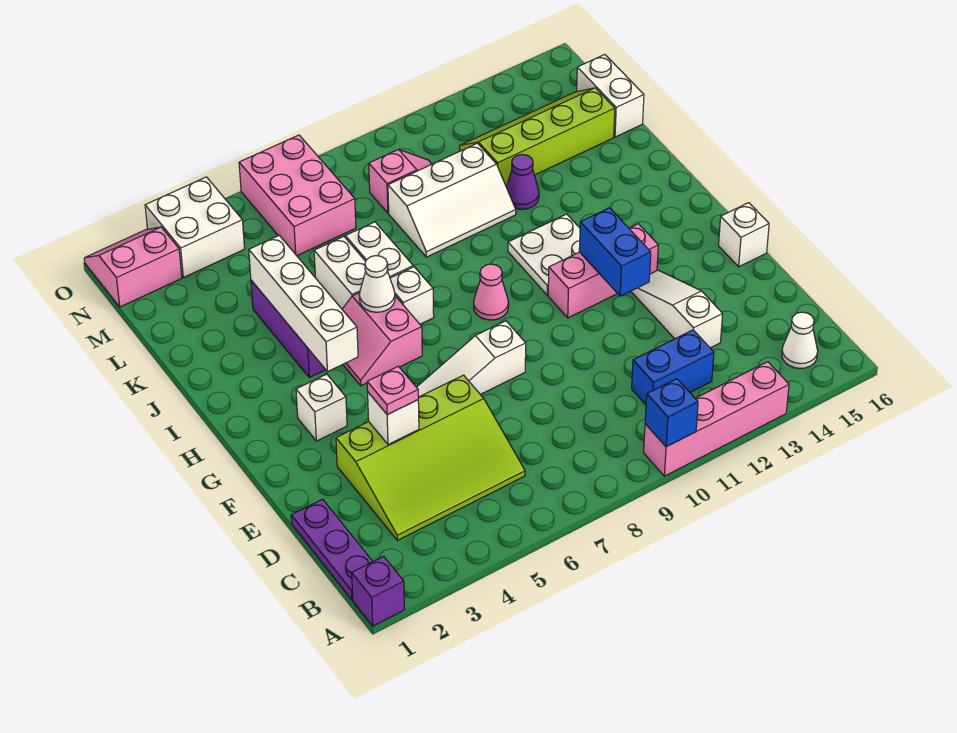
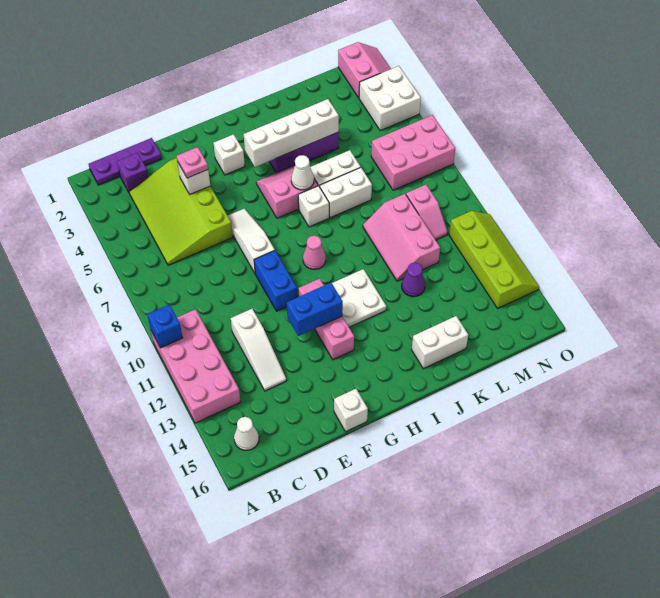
purple 1x1 brick [352,557,405,626] -> purple 1x1 brick moved to [117,153,148,192]
pink 1x4 brick [644,362,789,476] -> pink 2x4 brick [151,309,241,423]
blue 1x2 brick [632,330,714,405] -> blue 1x2 brick moved to [254,251,297,311]
white 1x3 slope [631,270,723,348] -> white 1x3 slope turned to [231,309,286,391]
white 2x3 slope [388,143,516,257] -> pink 2x3 slope [363,194,440,281]
lime 2x4 slope [460,88,615,186] -> lime 2x4 slope moved to [449,211,539,308]
white 1x2 brick [577,55,644,137] -> white 1x2 brick moved to [412,316,468,369]

